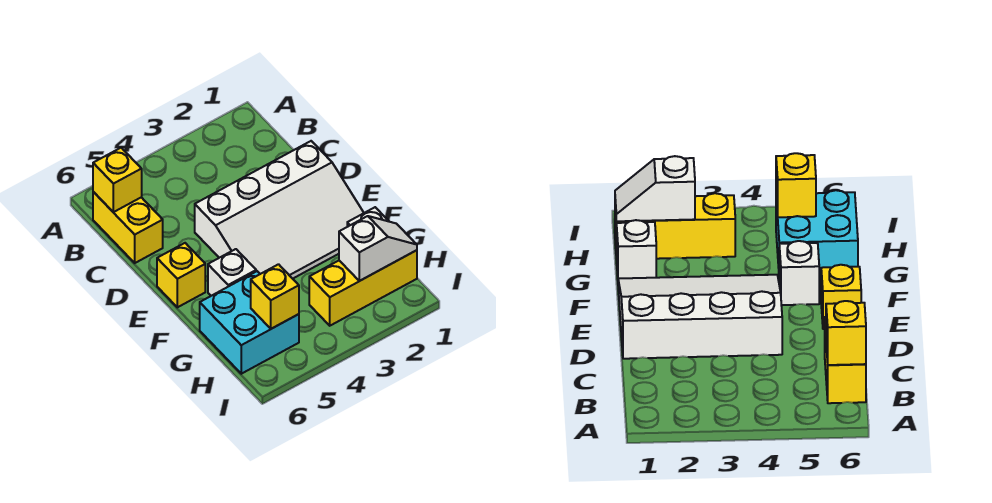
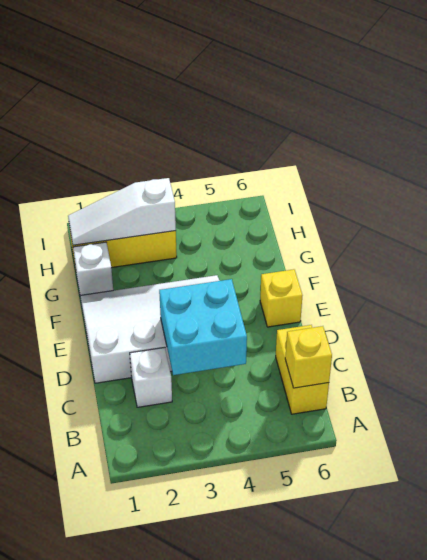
white 1x1 brick [208,249,256,296] -> white 1x1 brick moved to [130,347,172,407]
cyan 2x2 brick [200,271,299,374] -> cyan 2x2 brick moved to [159,279,247,375]
white 1x2 slope [339,216,417,281] -> white 1x3 slope [68,178,176,245]
yellow 1x1 brick [251,264,299,329] -> none

